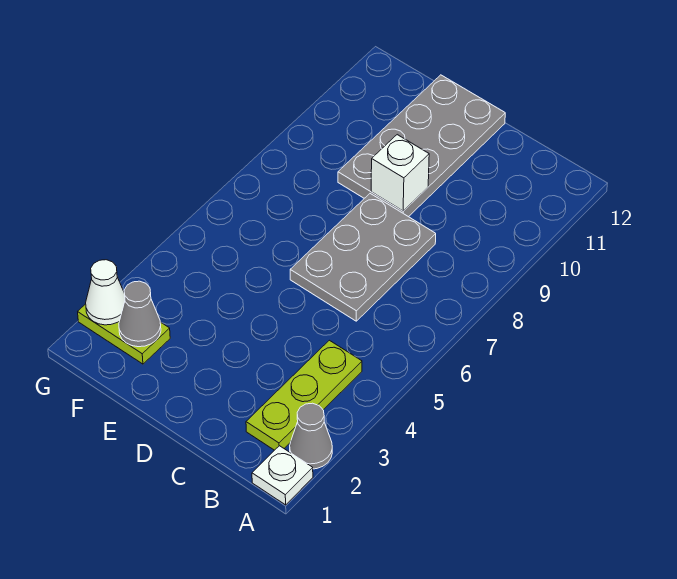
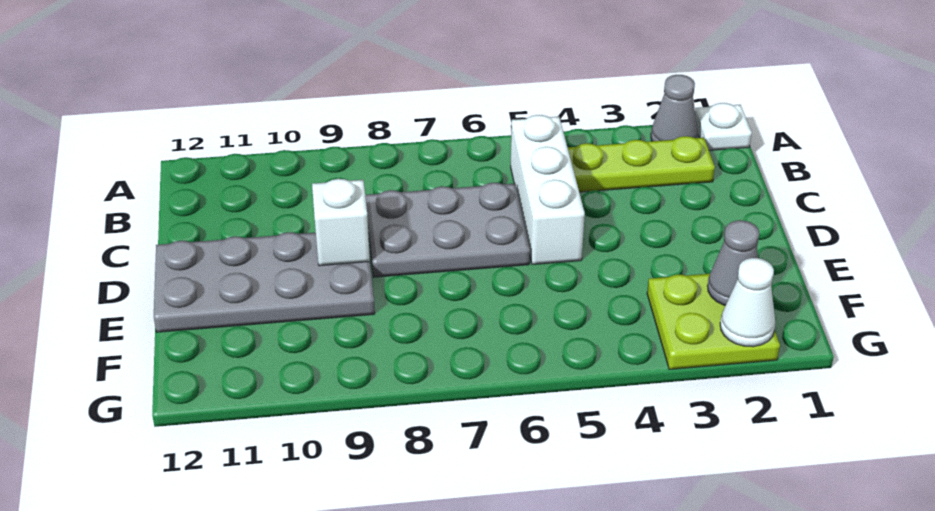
none -> white 1x3 brick [511,115,585,264]
lime 1x2 plate [78,304,170,364] -> lime 2x2 plate [647,274,780,369]

